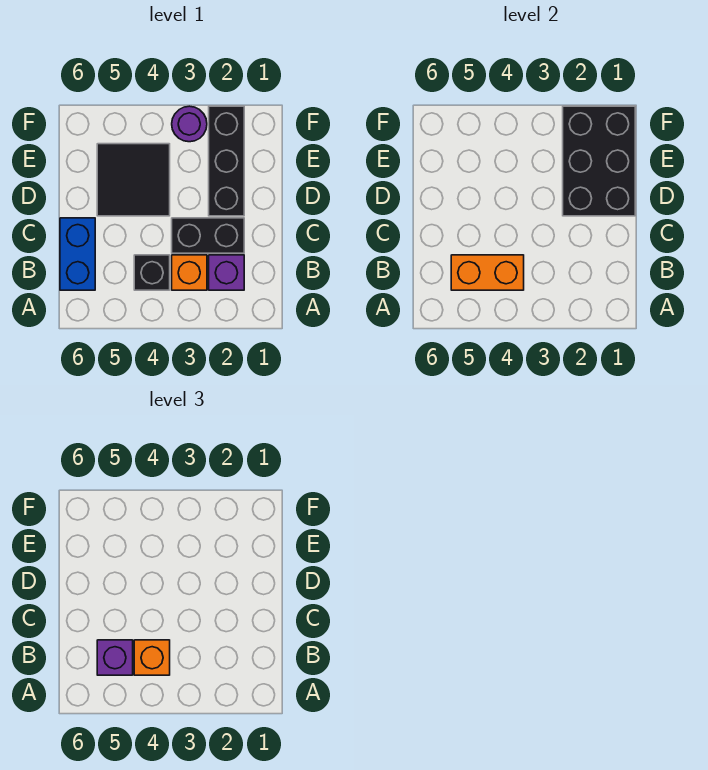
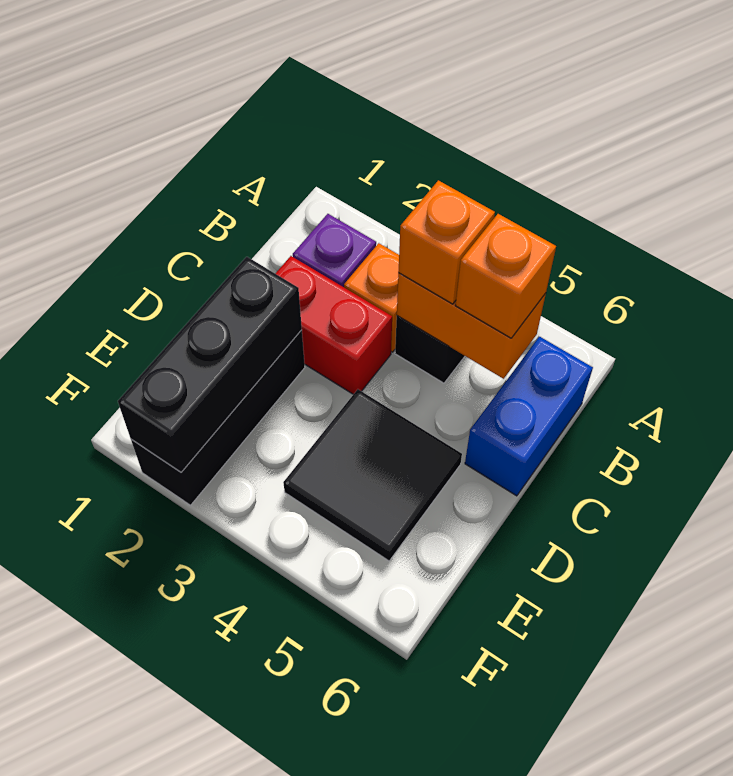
purple 1x1 brick [97,640,133,675] -> orange 1x1 brick [456,214,556,338]
black 1x2 brick [172,218,244,253] -> red 1x2 brick [275,256,392,394]
black 2x3 brick [563,106,635,216] -> black 1x3 brick [118,257,302,472]
purple 1x1 round brick [172,106,207,142] -> none

